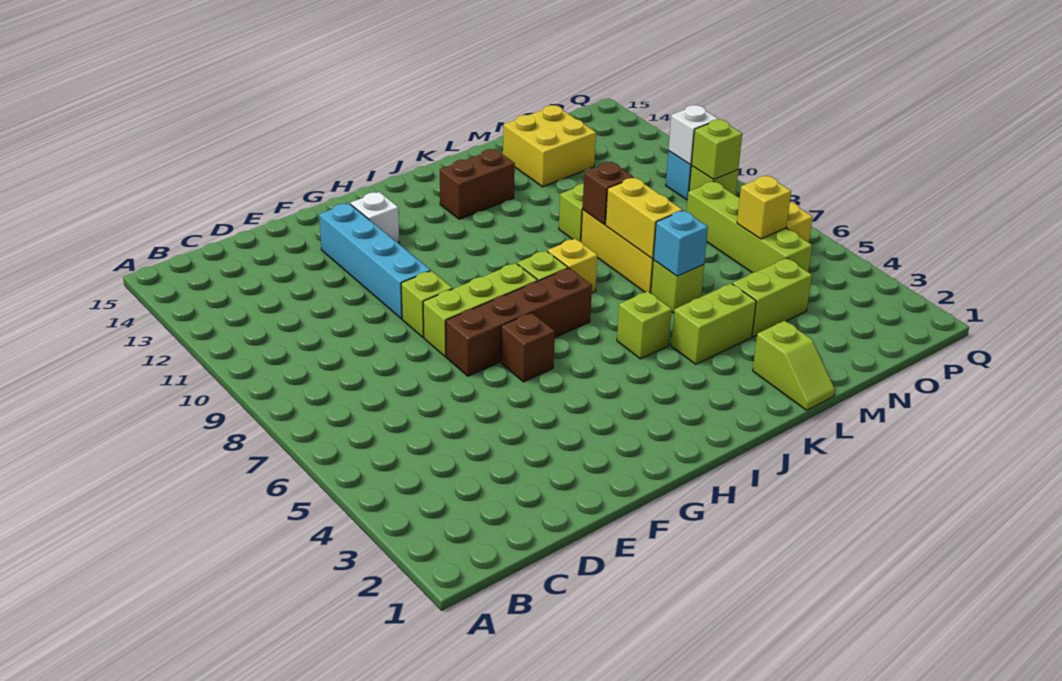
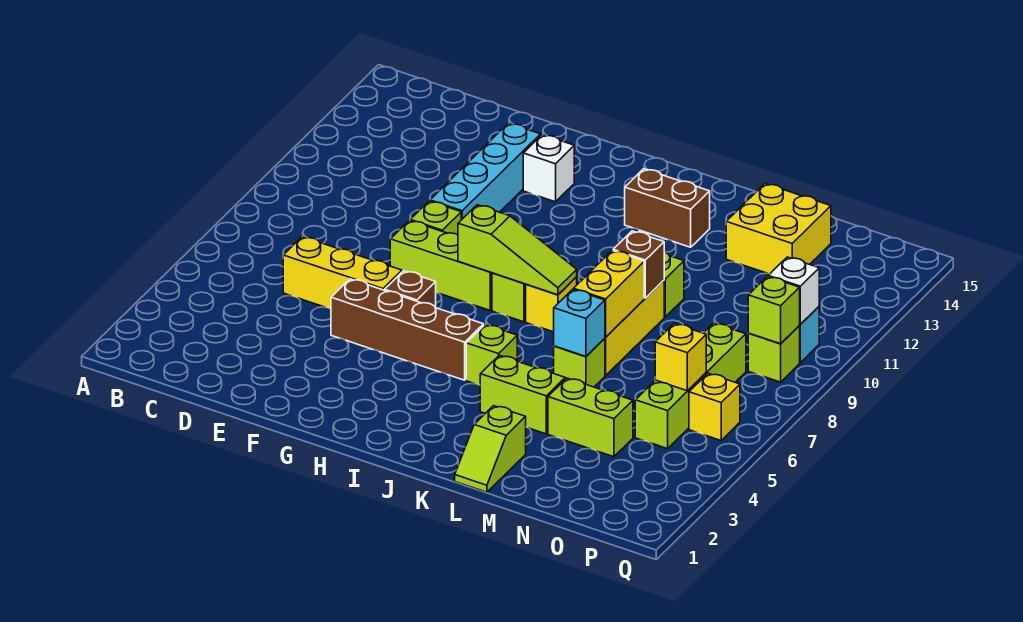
none -> yellow 1x3 brick [283,237,402,309]
brown 1x4 brick [446,268,592,376] -> brown 1x4 brick moved to [331,279,484,380]
none -> lime 1x3 slope [458,205,577,295]

